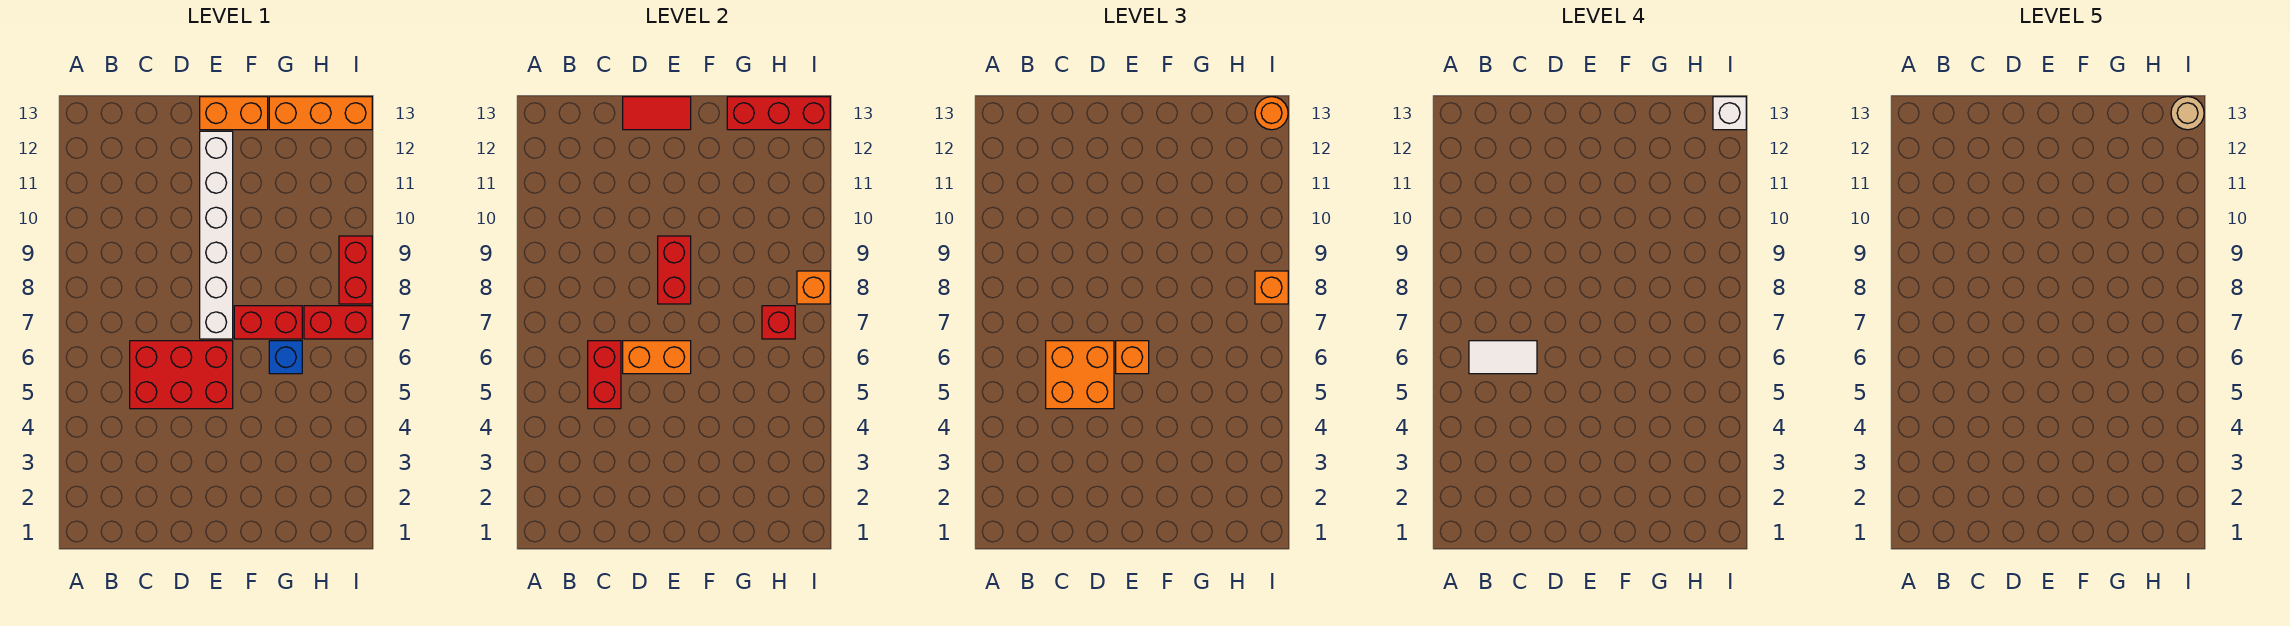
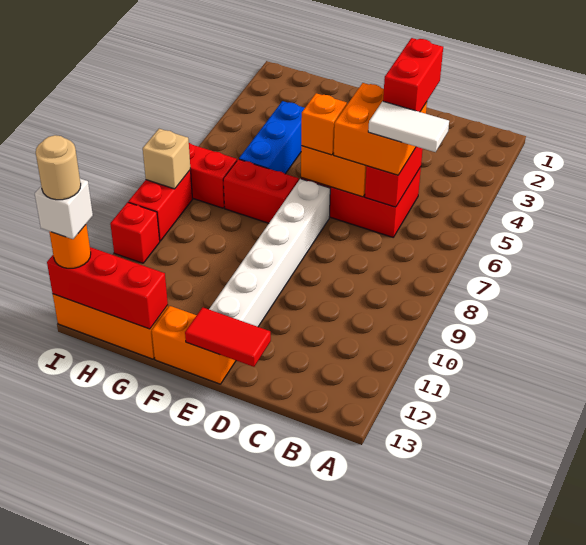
red 1x2 brick [658,236,691,304] -> red 1x2 brick moved to [383,38,443,112]
blue 1x1 brick [269,341,302,374] -> blue 1x3 brick [239,101,305,174]
red 1x1 brick [762,306,795,339] -> red 1x1 brick moved to [110,202,160,263]
orange 1x1 brick [797,271,830,304] -> tan 1x1 brick [143,129,190,189]
orange 1x1 brick [1255,271,1288,304] -> none

